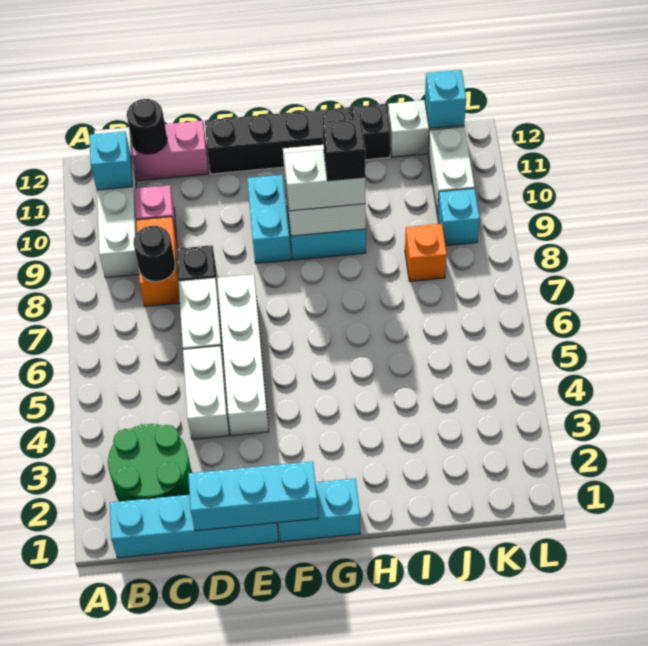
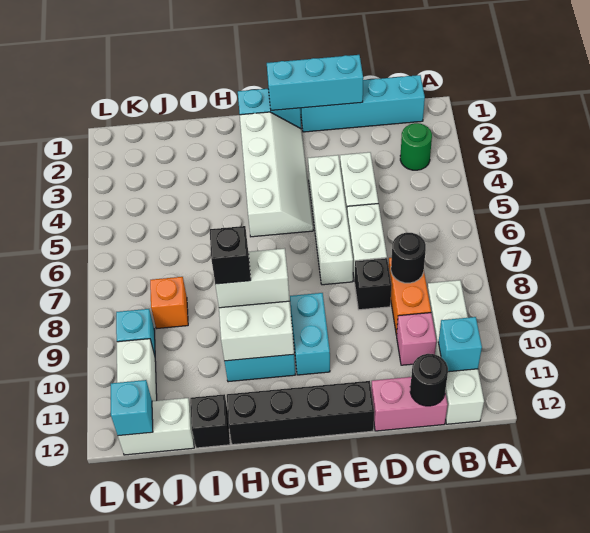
green 2x2 round brick [108,424,192,501] -> green 1x1 round brick [400,123,432,170]
none -> white 2x4 slope [240,112,313,237]

